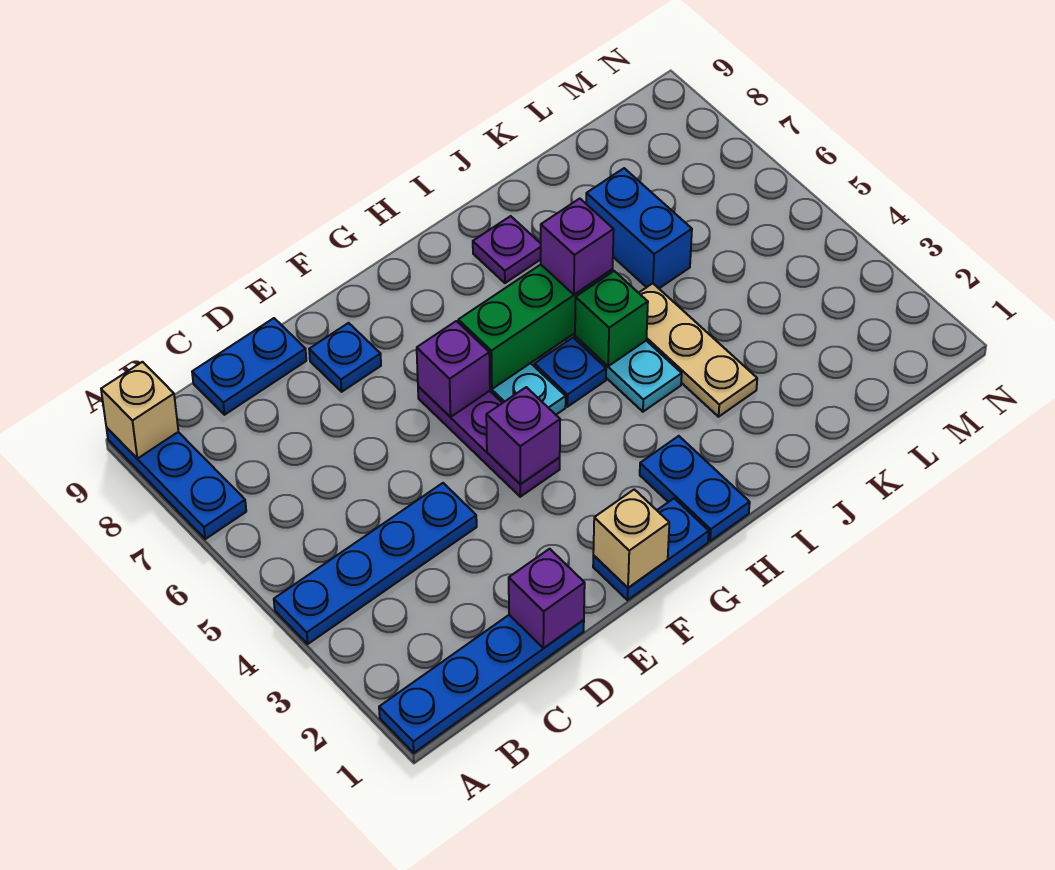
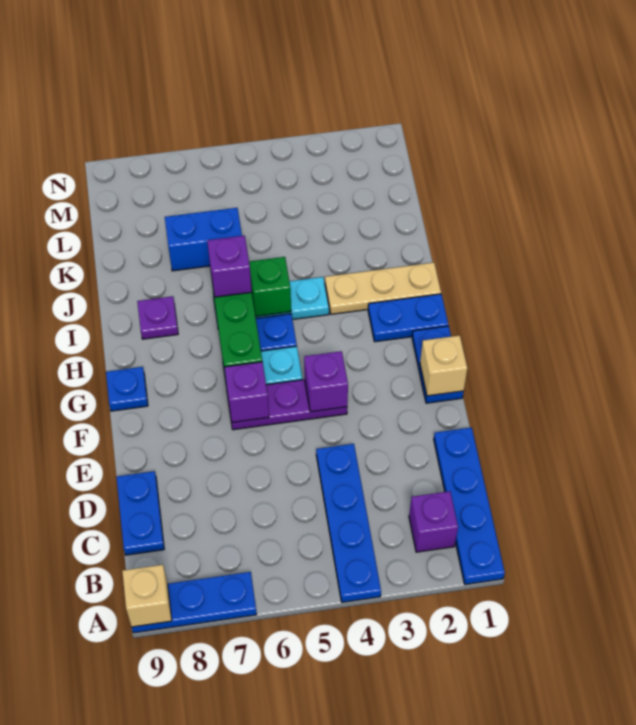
purple 1x1 brick [509,549,585,648] -> purple 1x1 brick moved to [409,491,458,552]
blue 1x1 plate [309,323,381,392] -> blue 1x1 plate moved to [106,367,148,411]
tan 1x3 plate [639,283,757,417] -> tan 1x3 plate moved to [325,263,441,314]

